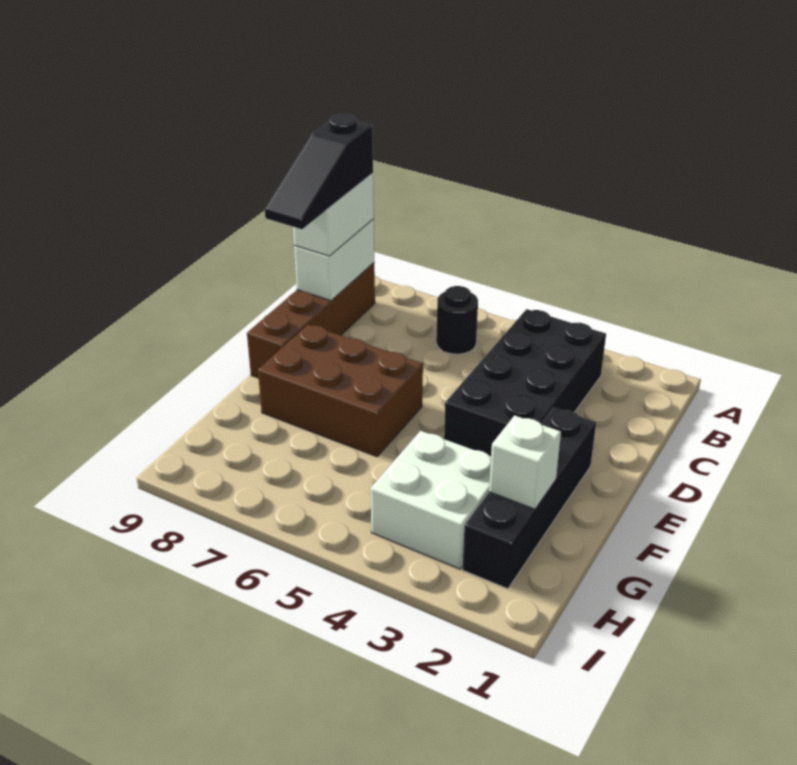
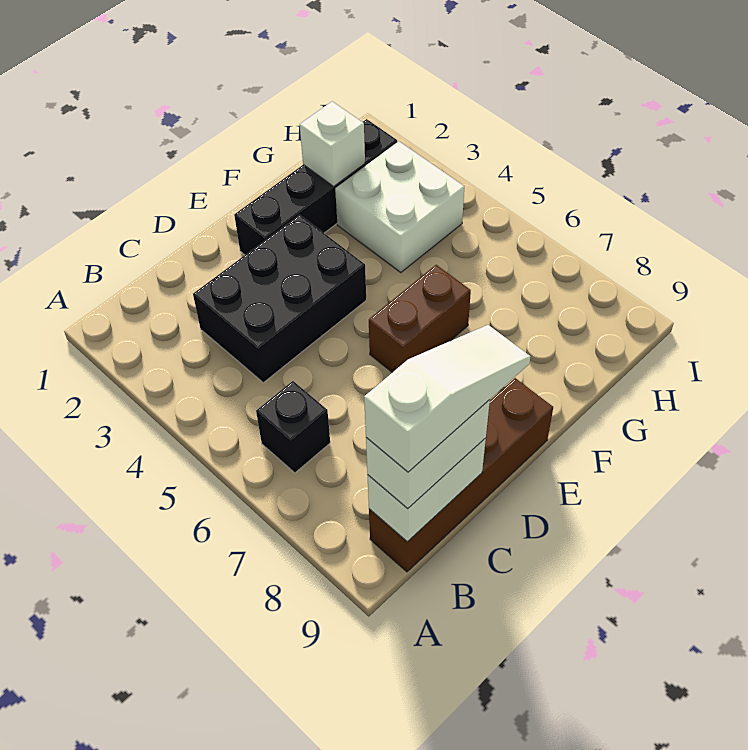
black 2x4 brick [444,309,606,456] -> black 2x3 brick [193,215,366,383]
black 1x1 round brick [436,286,478,354] -> black 1x1 brick [256,381,330,473]
black 1x3 slope [265,114,373,229] -> white 1x3 slope [364,325,531,472]
brown 2x3 brick [258,325,423,457] -> brown 1x2 brick [369,265,471,372]

